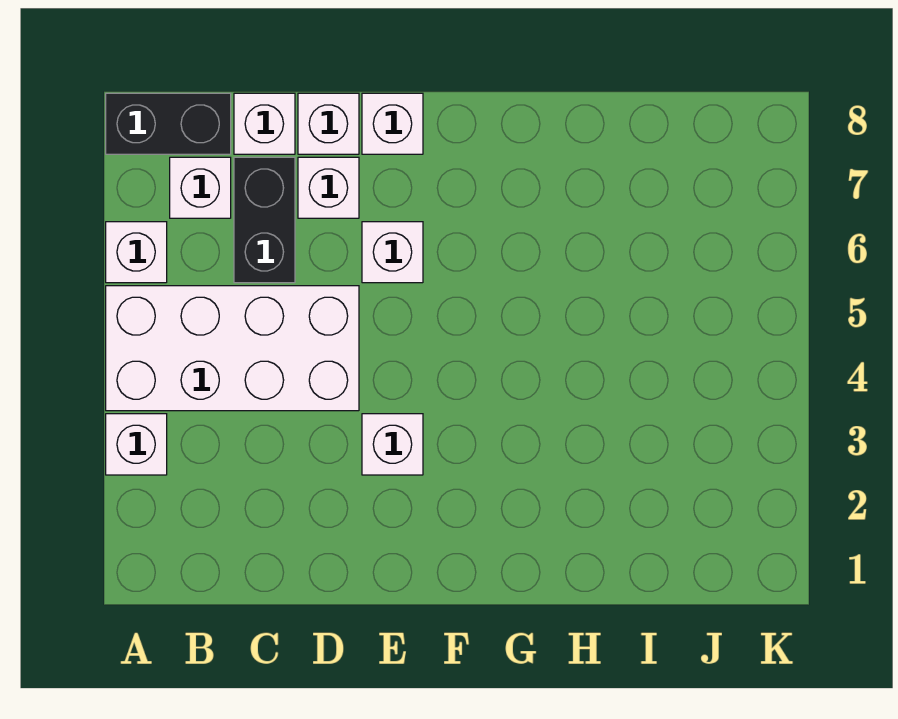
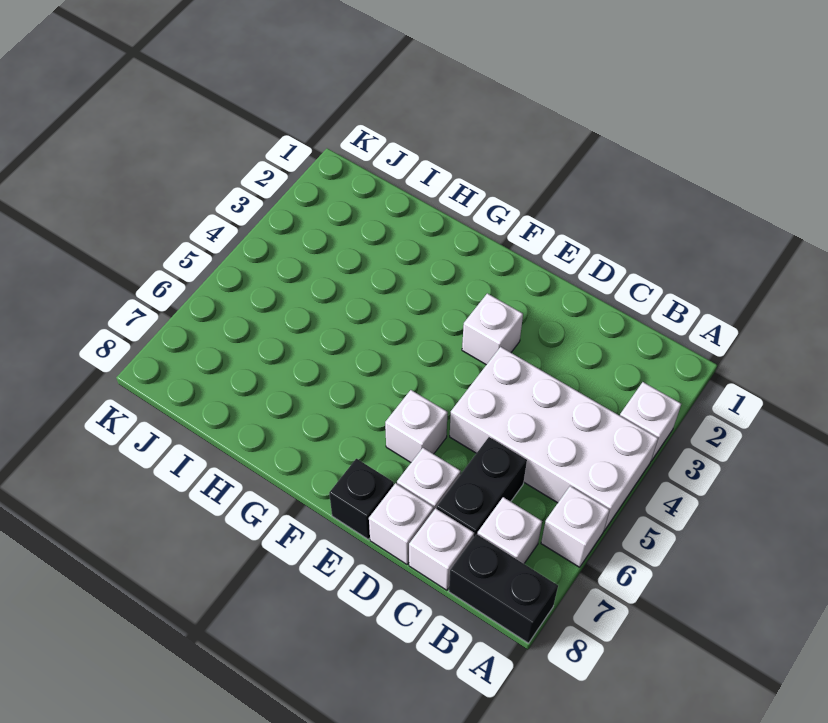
white 1x1 brick [362,93,423,154] -> black 1x1 brick [329,459,394,539]

